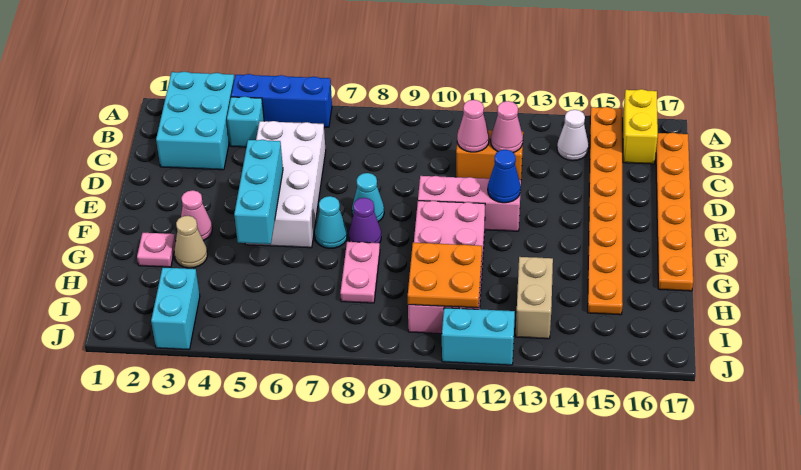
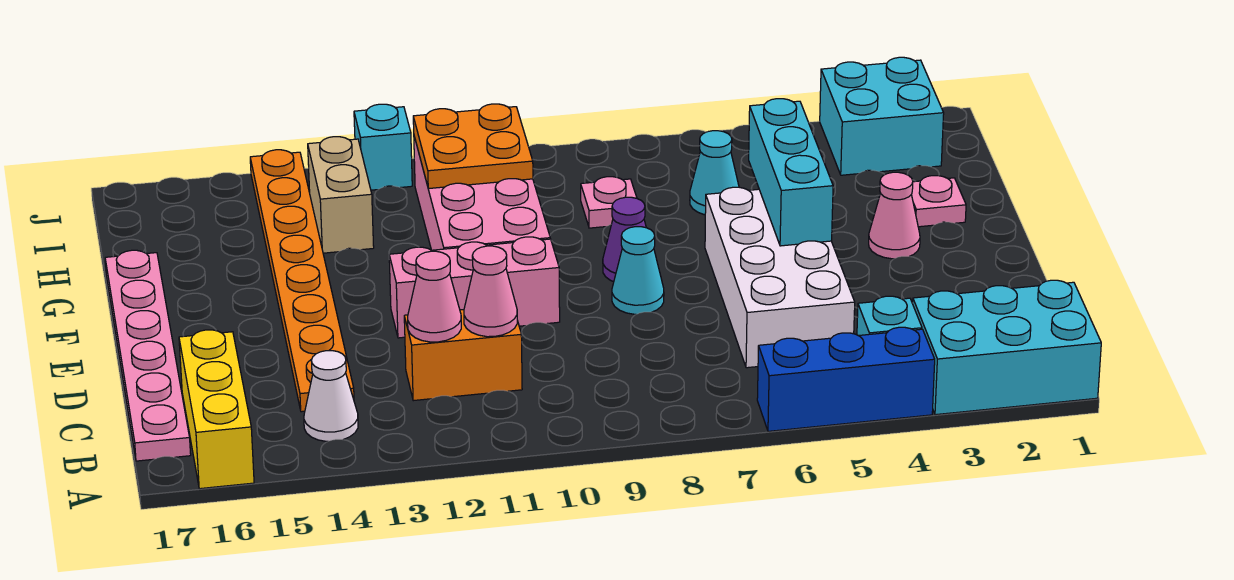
cyan 2x3 brick [156,72,234,170] -> cyan 2x3 brick turned to [913,280,1101,415]
orange 1x8 plate [588,107,623,315] -> orange 1x8 plate moved to [250,150,354,412]
yellow 1x2 brick [623,89,658,164] -> yellow 1x3 brick [179,330,254,489]
orange 1x6 plate [656,133,693,291] -> pink 1x6 plate [105,250,191,461]
blue 1x1 cone [488,150,521,203] -> none
cyan 1x1 cone [315,196,347,248] -> cyan 1x1 cone moved to [690,131,739,215]
tan 1x1 cone [174,216,207,268] -> none
pink 1x2 plate [340,242,380,303] -> pink 1x1 plate [581,177,637,228]
cyan 1x2 brick [151,267,200,350] -> cyan 2x2 brick [820,57,944,175]
cyan 1x2 brick [442,308,515,365] -> cyan 1x1 brick [354,104,412,190]

